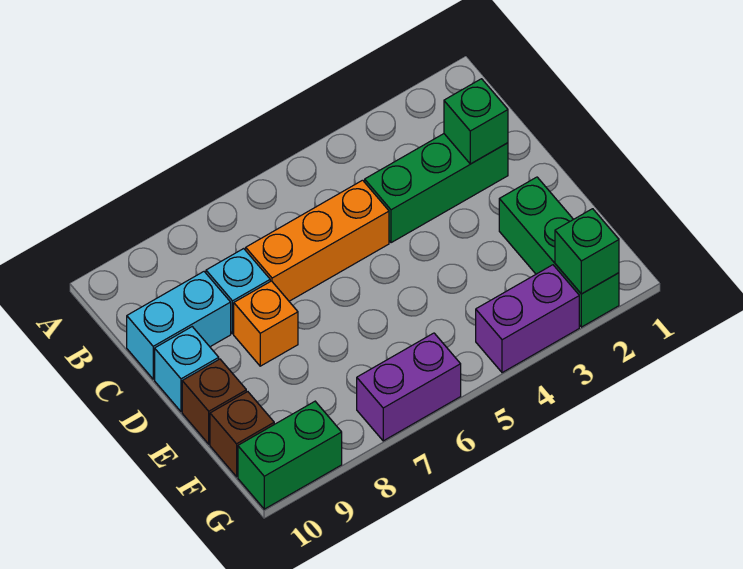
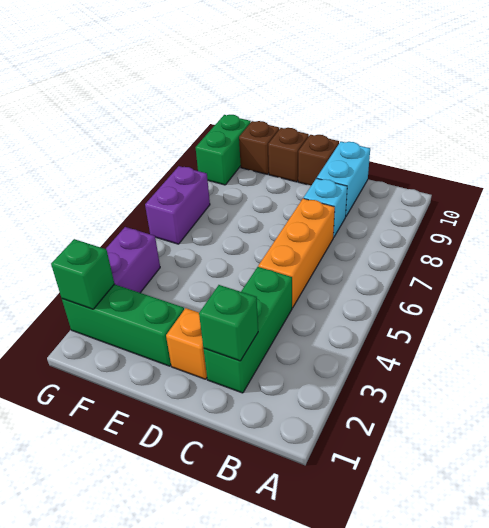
orange 1x1 brick [234,281,298,366] -> orange 1x1 brick moved to [166,308,207,379]
cyan 1x1 brick [155,327,219,412] -> brown 1x1 brick [298,135,339,185]

